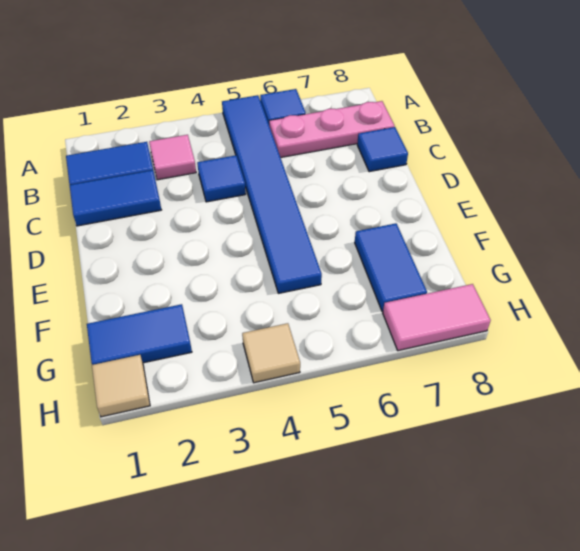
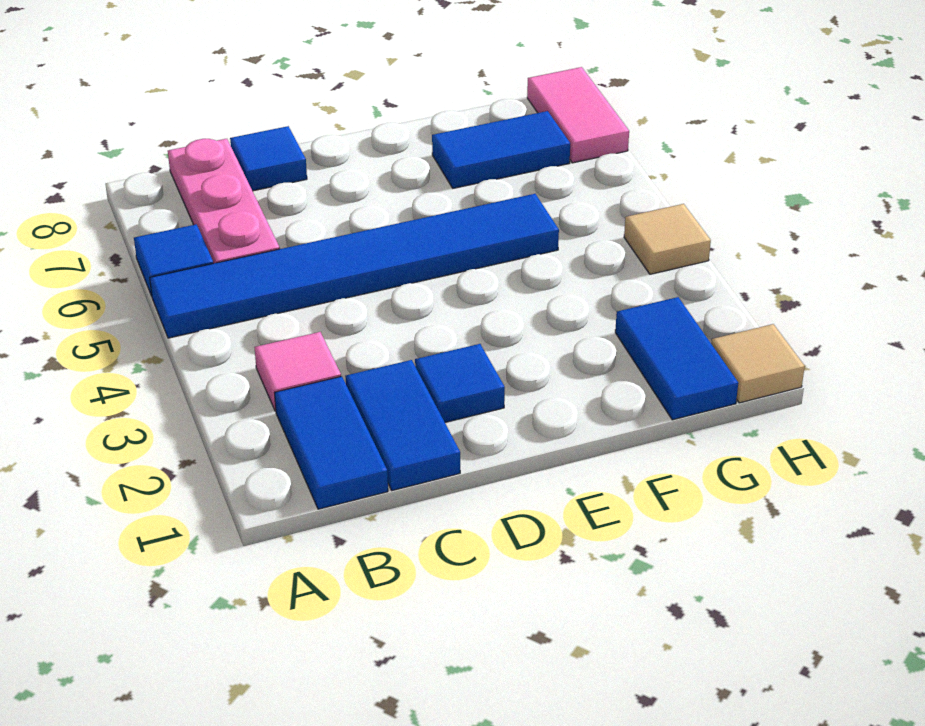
blue 1x1 tile [197,155,246,202] -> blue 1x1 tile moved to [415,344,505,422]

